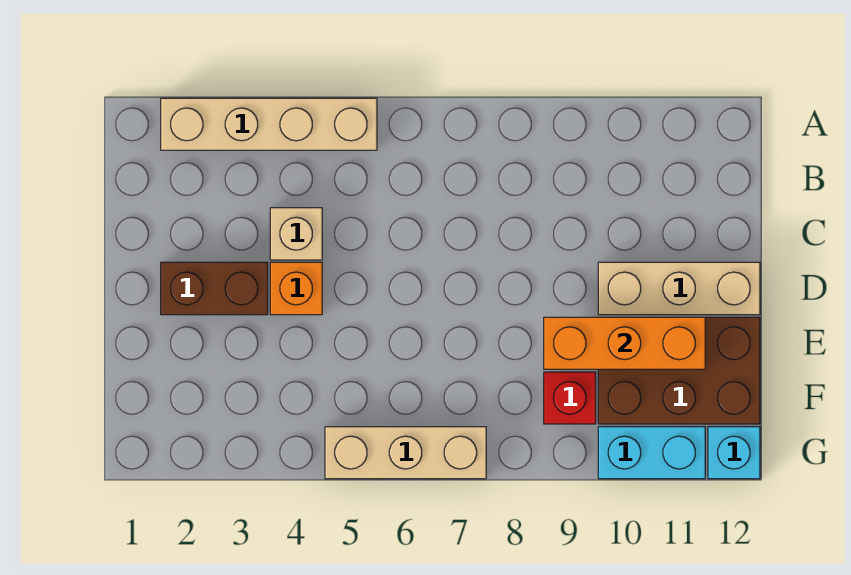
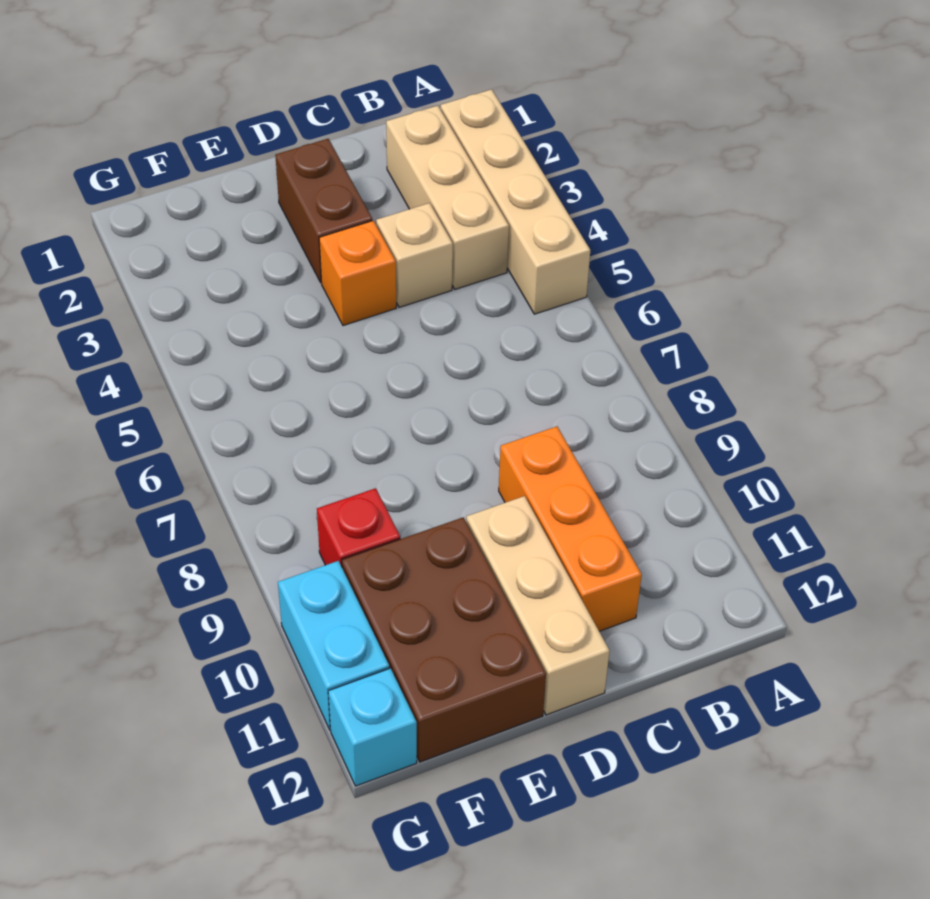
orange 1x3 brick [544,317,705,369] -> orange 1x3 brick moved to [499,427,642,631]
tan 1x3 brick [325,427,486,479] -> tan 1x3 brick moved to [386,106,509,289]

